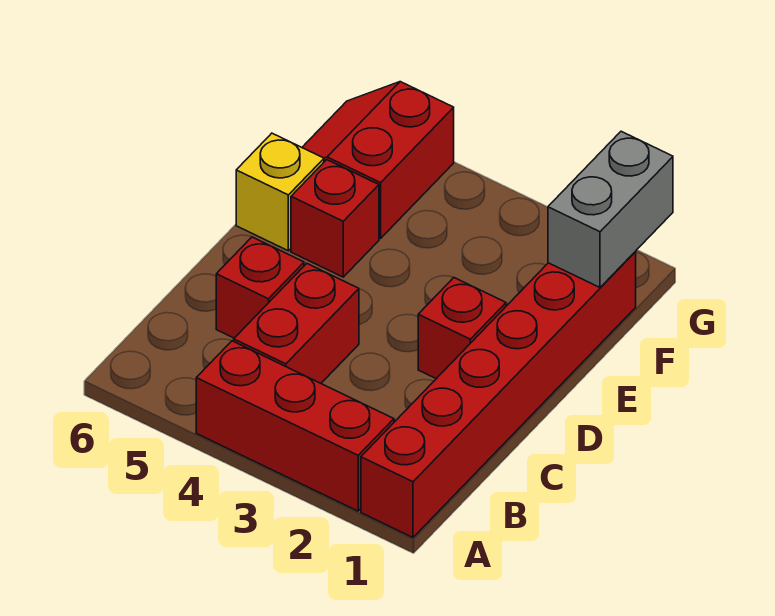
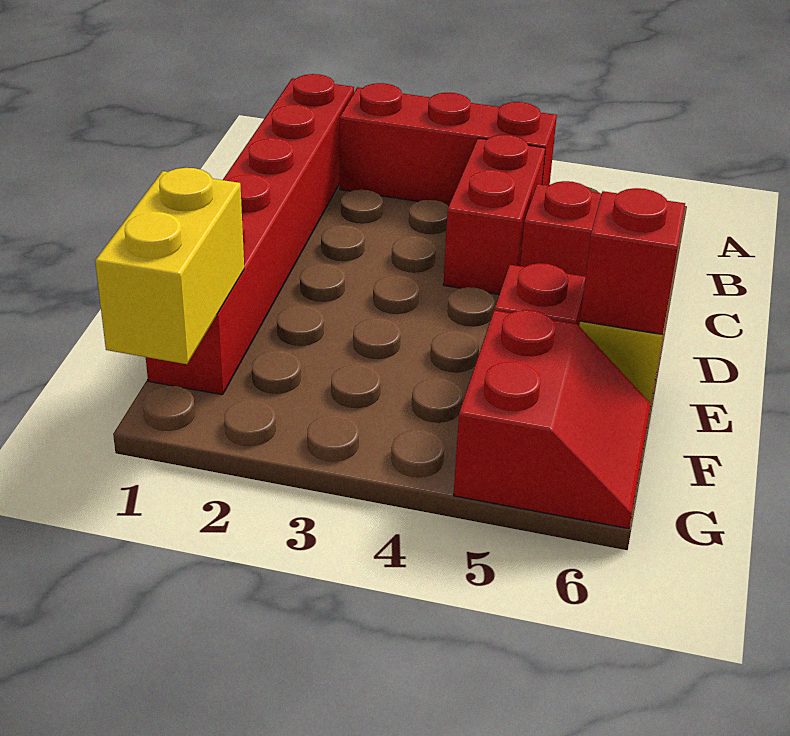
red 1x1 brick [418,278,506,379] -> red 1x1 brick moved to [580,188,685,335]
grey 1x2 brick [548,131,673,287] -> yellow 1x2 brick [95,168,244,364]

